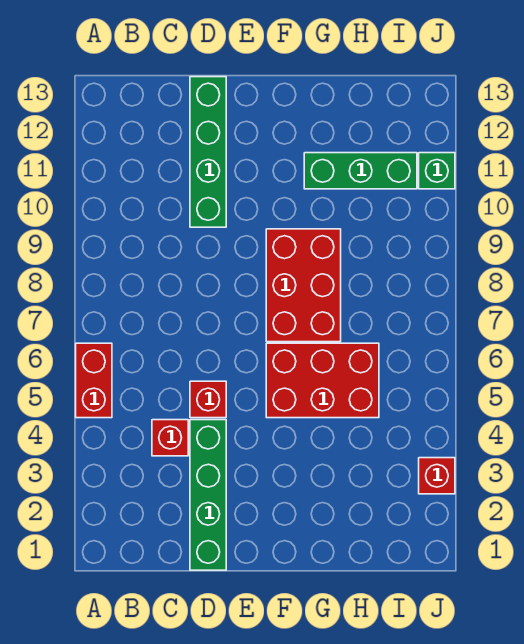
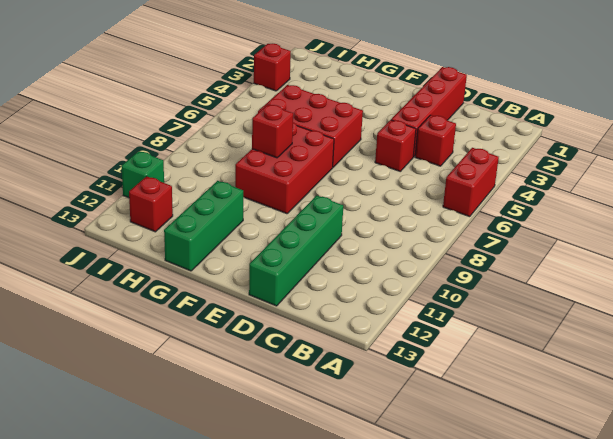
green 1x4 brick [190,420,226,570] -> red 1x4 brick [391,67,467,157]
none -> red 1x1 brick [252,104,293,158]
green 1x3 brick [304,153,417,189] -> green 1x3 brick turned to [164,181,243,271]
none -> red 1x1 brick [129,176,173,232]

